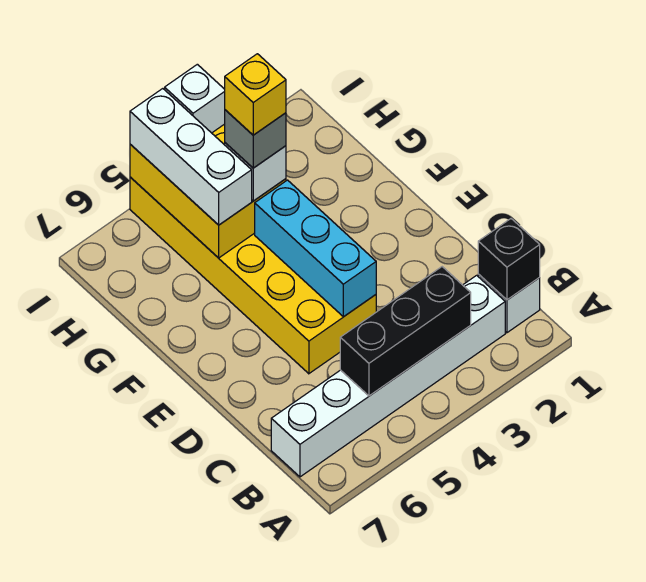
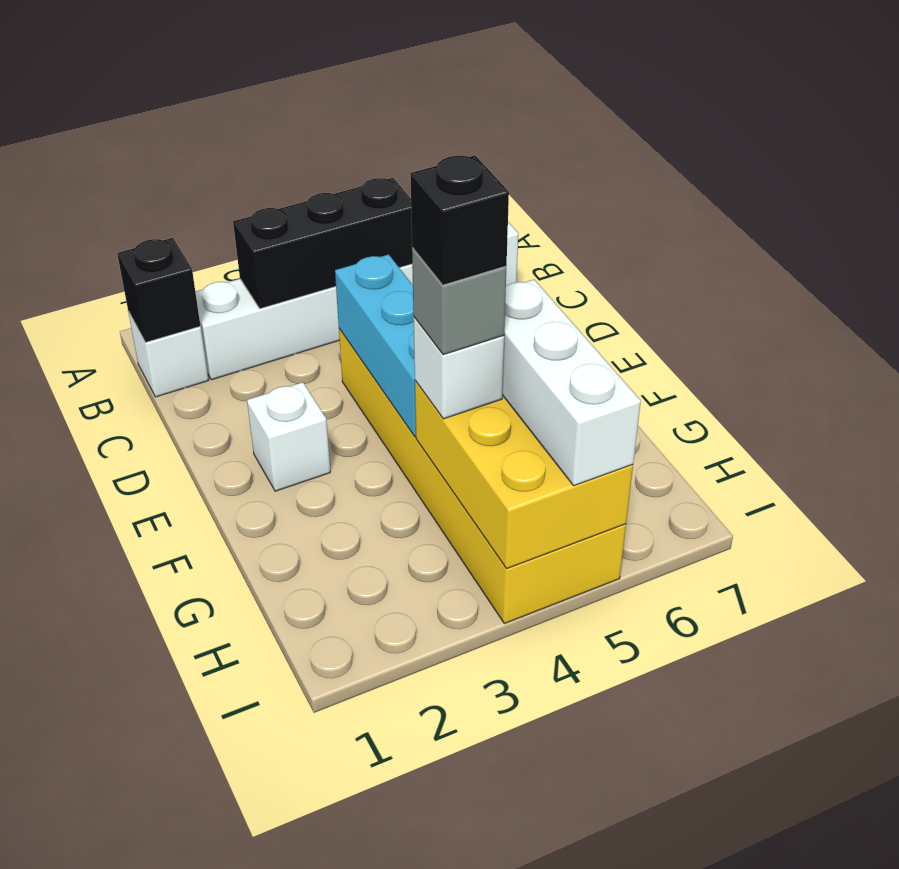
yellow 1x1 brick [225,54,286,135] -> black 1x1 brick [410,156,509,285]
white 1x1 brick [165,64,225,133] -> white 1x1 brick moved to [247,382,330,491]

